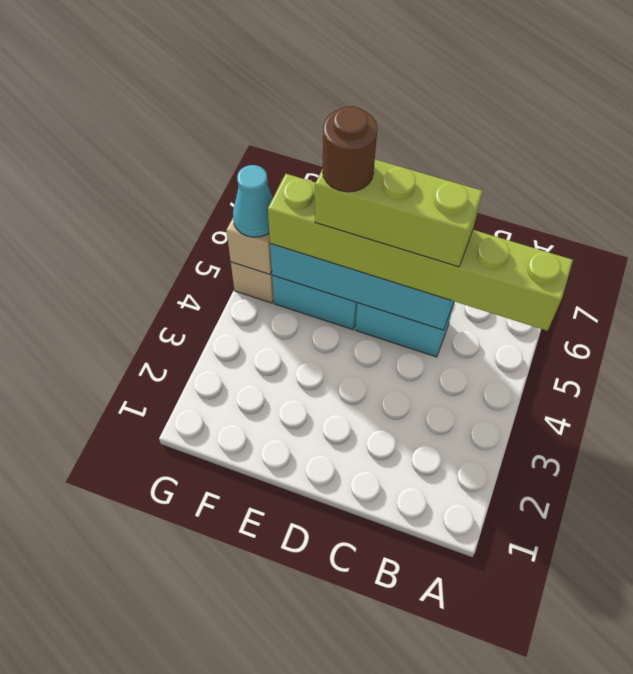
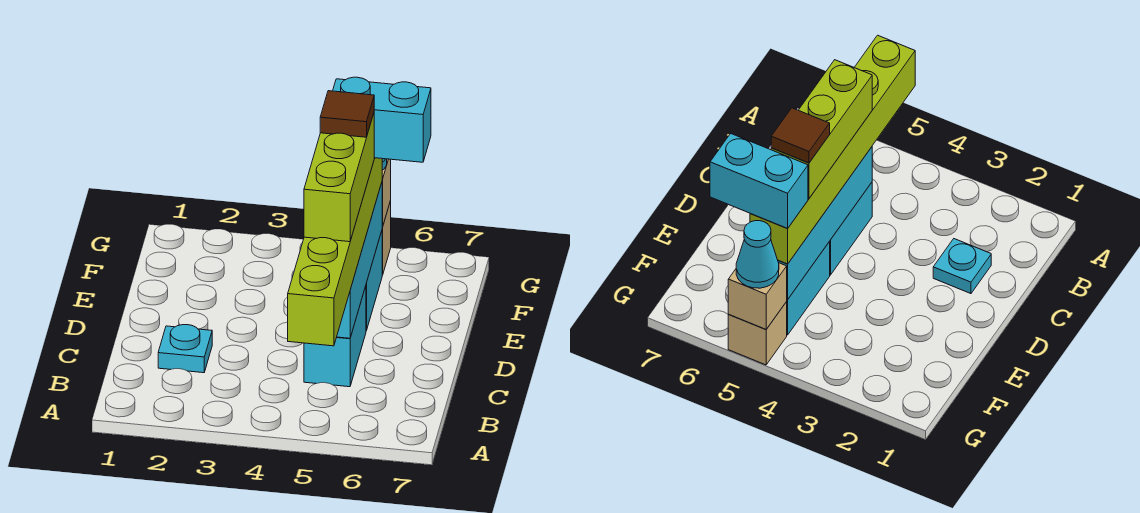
none -> cyan 1x1 plate [158,325,212,373]
brown 1x1 round brick [323,106,377,192] -> brown 1x1 tile [320,91,374,137]
none -> cyan 1x2 brick [333,77,431,162]

